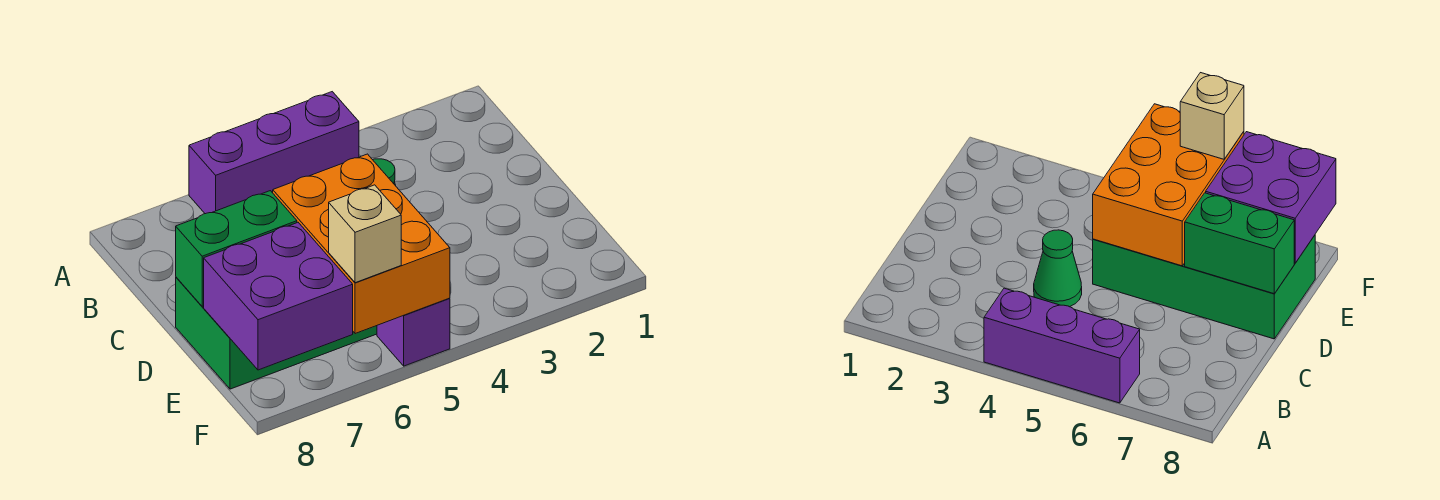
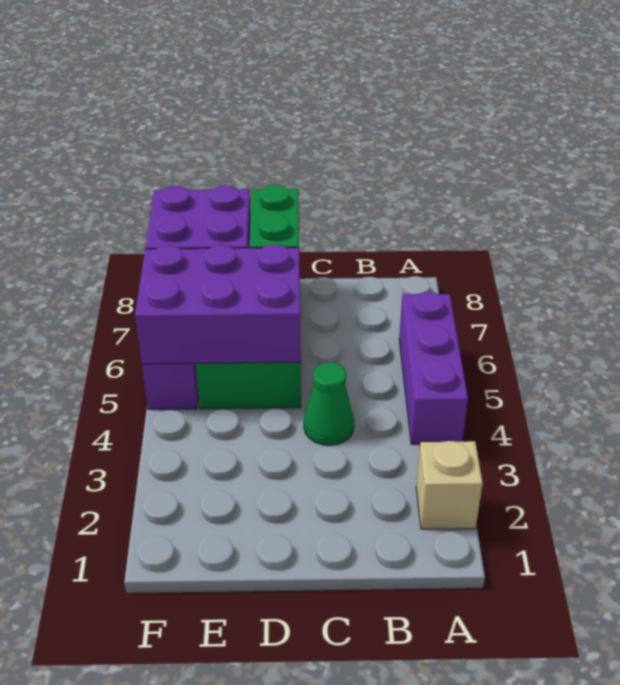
orange 2x3 brick [273,154,450,334] -> purple 2x3 brick [135,245,301,364]
tan 1x1 brick [329,185,401,283] -> tan 1x1 brick moved to [416,441,483,529]

